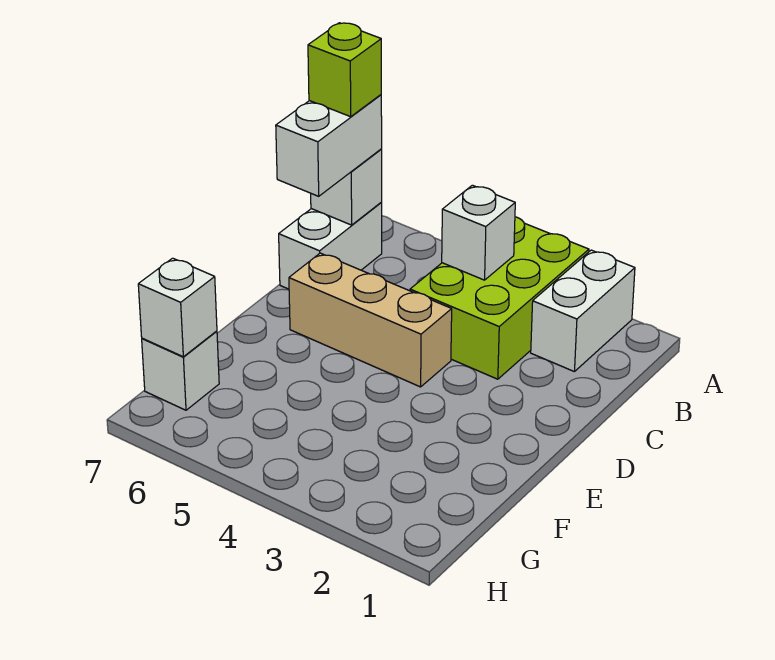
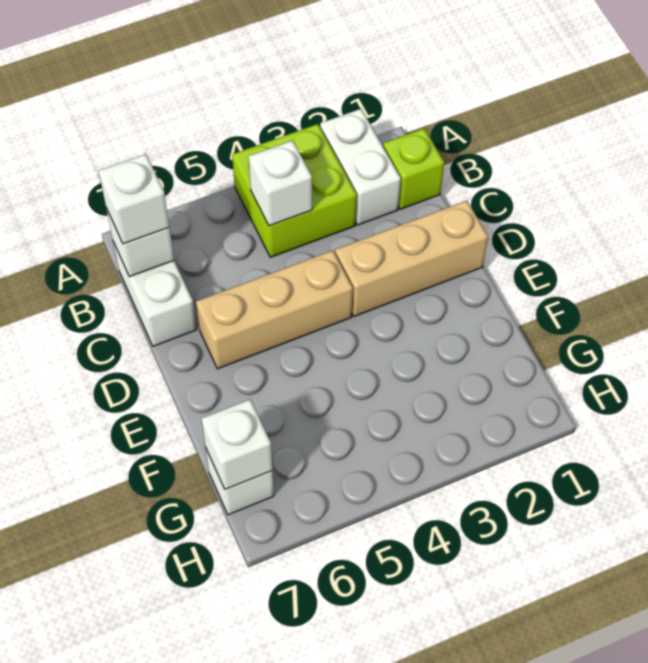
lime 2x3 brick [410,217,589,379] -> lime 2x2 brick [232,124,357,257]
white 1x2 brick [276,95,382,196] -> white 1x1 brick [99,154,169,244]
lime 1x1 brick [308,23,381,117] -> lime 1x1 brick moved to [383,128,444,209]
none -> tan 1x3 brick [335,201,488,316]

